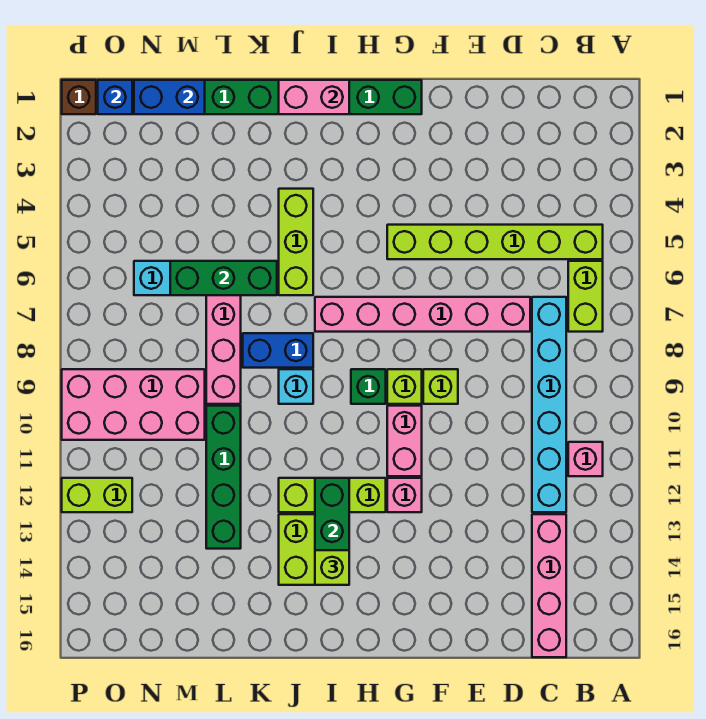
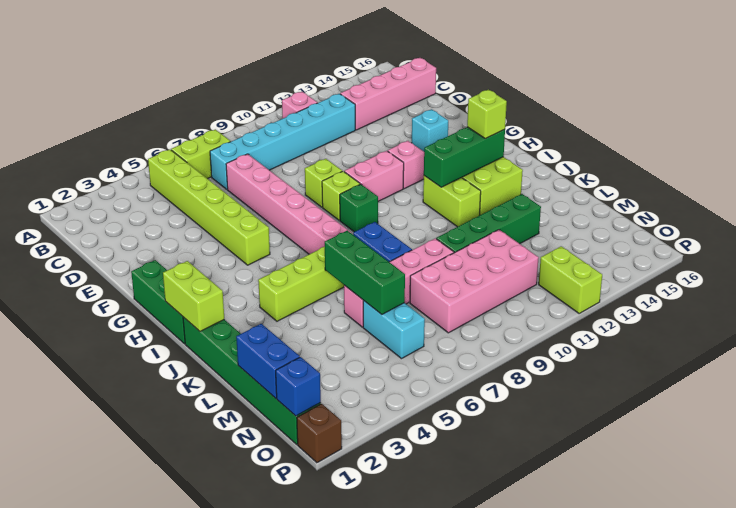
lime 1x3 brick [279,478,386,512] -> lime 1x2 brick [423,176,481,227]
pink 1x2 brick [279,80,349,114] -> lime 1x2 brick [163,261,224,331]
cyan 1x1 brick [279,369,313,404] -> cyan 1x1 brick moved to [412,109,448,151]
pink 2x4 brick [62,369,205,440] -> pink 2x4 brick turned to [410,230,539,333]

